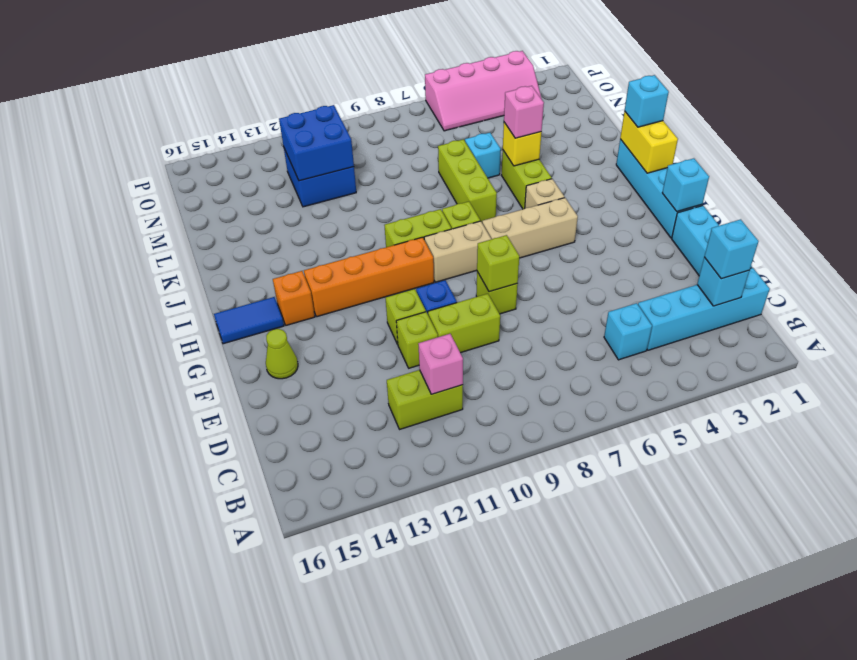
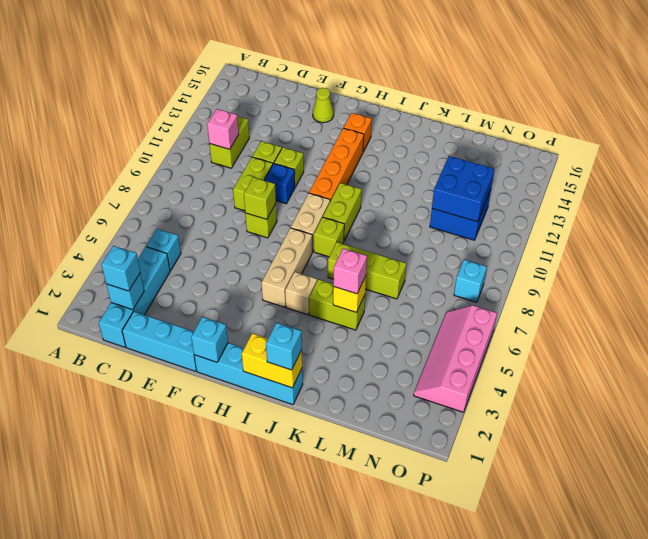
blue 1x2 tile [214,297,284,344] -> none
cyan 1x1 brick [465,133,501,178] -> cyan 1x1 brick moved to [454,260,487,302]

